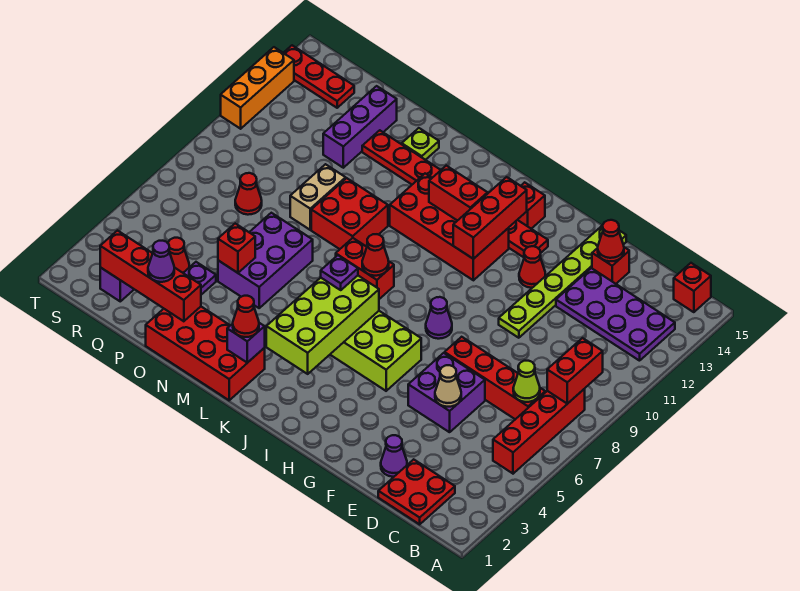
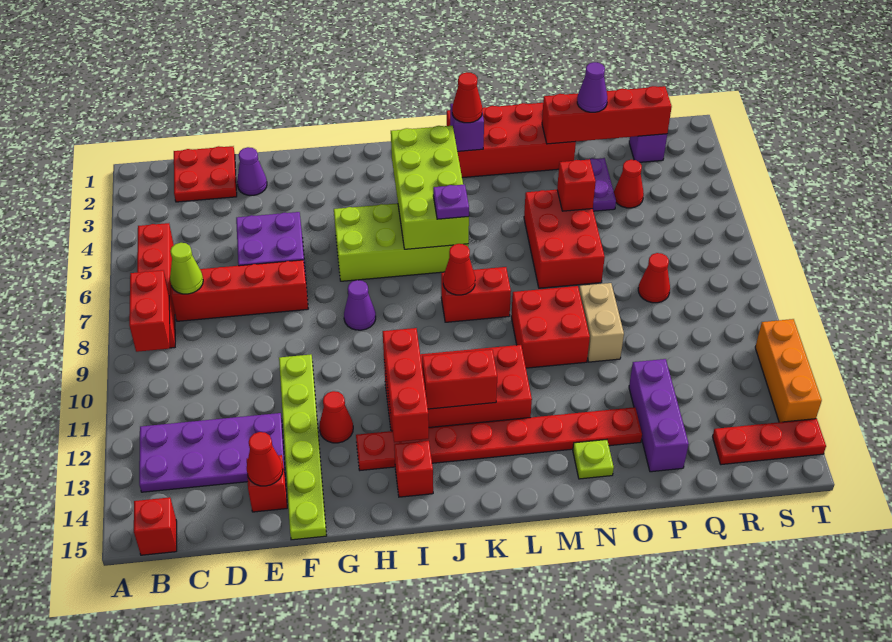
tan 1x1 cone [435,365,461,407] -> none
purple 2x3 brick [218,213,313,308] -> red 2x3 brick [524,190,605,288]

